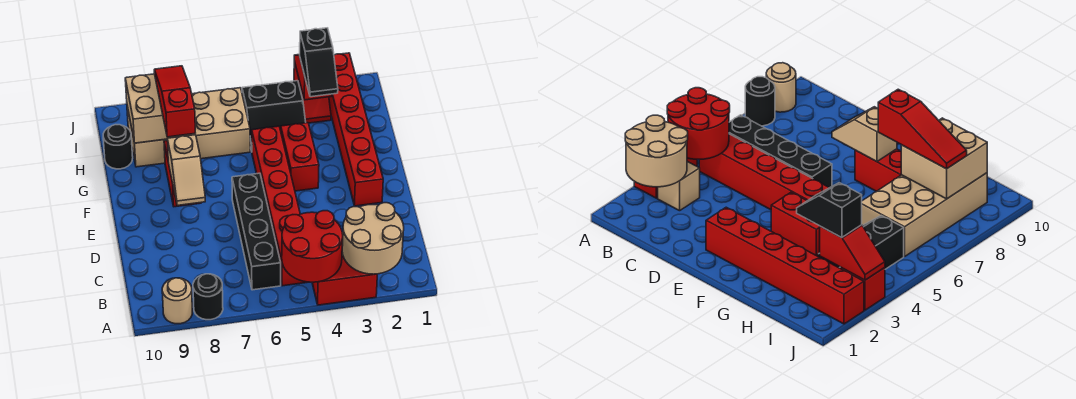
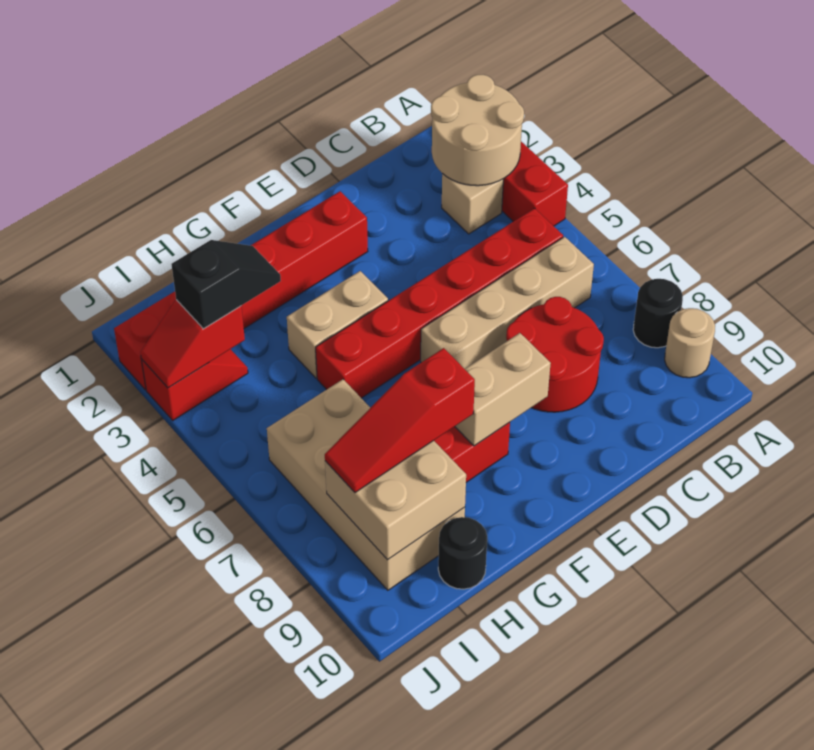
red 2x2 round brick [282,211,343,282] -> red 2x2 round brick moved to [506,297,604,412]
black 1x4 brick [232,173,281,290] -> tan 1x4 brick [421,237,594,369]
tan 1x2 slope [167,135,205,205] -> tan 1x2 brick [455,333,551,446]
red 1x2 brick [281,123,319,191] -> tan 1x2 brick [287,271,388,378]
black 2x2 slope [242,81,306,151] -> none

